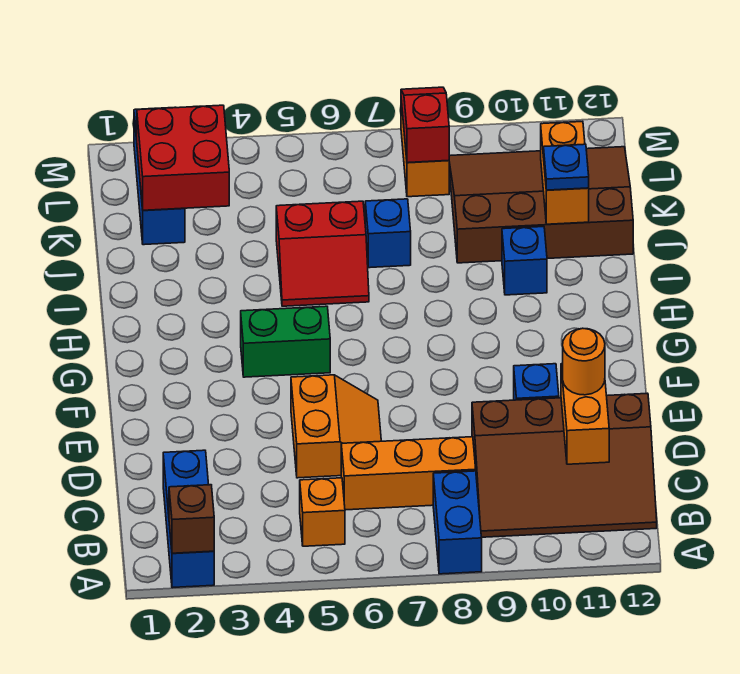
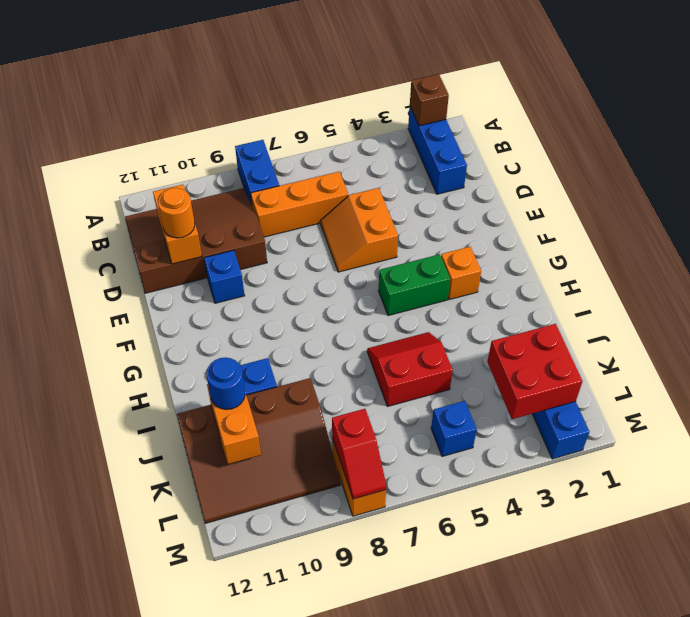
orange 1x1 brick [300,478,345,546] -> orange 1x1 brick moved to [441,247,481,300]
blue 1x1 brick [365,199,411,268] -> blue 1x1 brick moved to [431,401,477,456]
blue 1x1 plate [544,144,589,190] -> blue 1x1 round brick [206,357,245,409]

